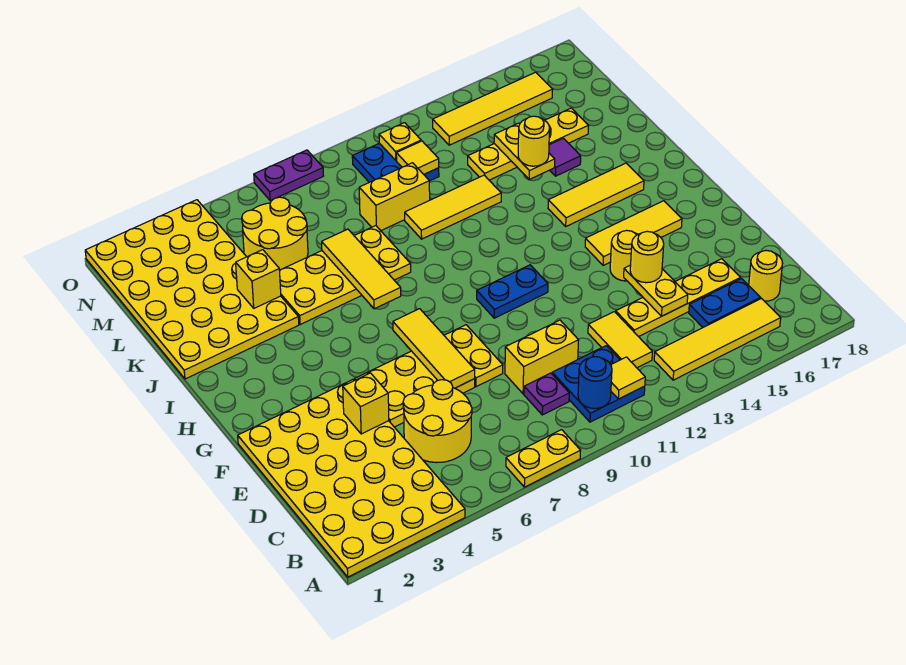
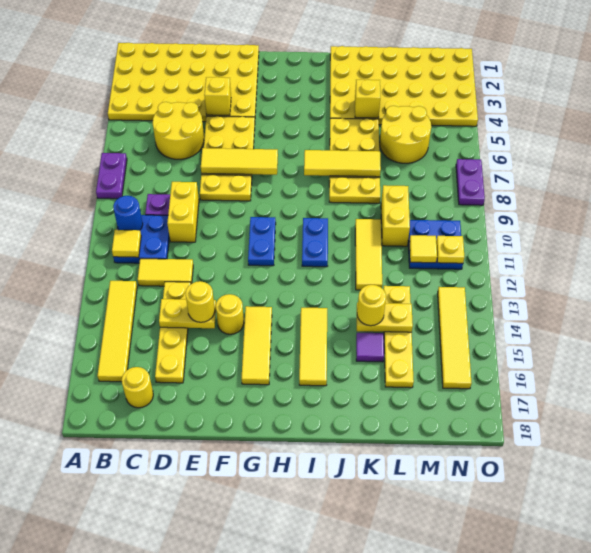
yellow 1x2 plate [506,430,581,487] -> purple 1x2 plate [96,153,127,199]
blue 1x2 plate [689,279,760,327] -> blue 1x2 plate moved to [302,218,328,267]

